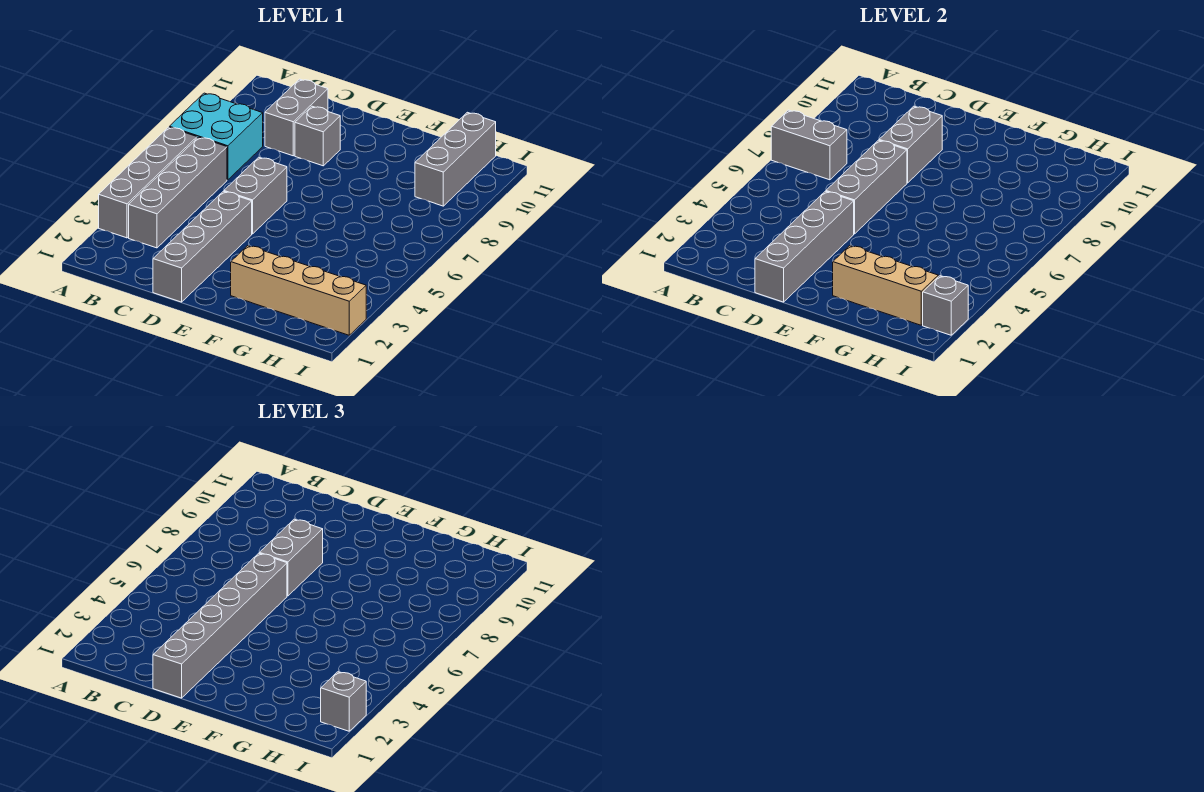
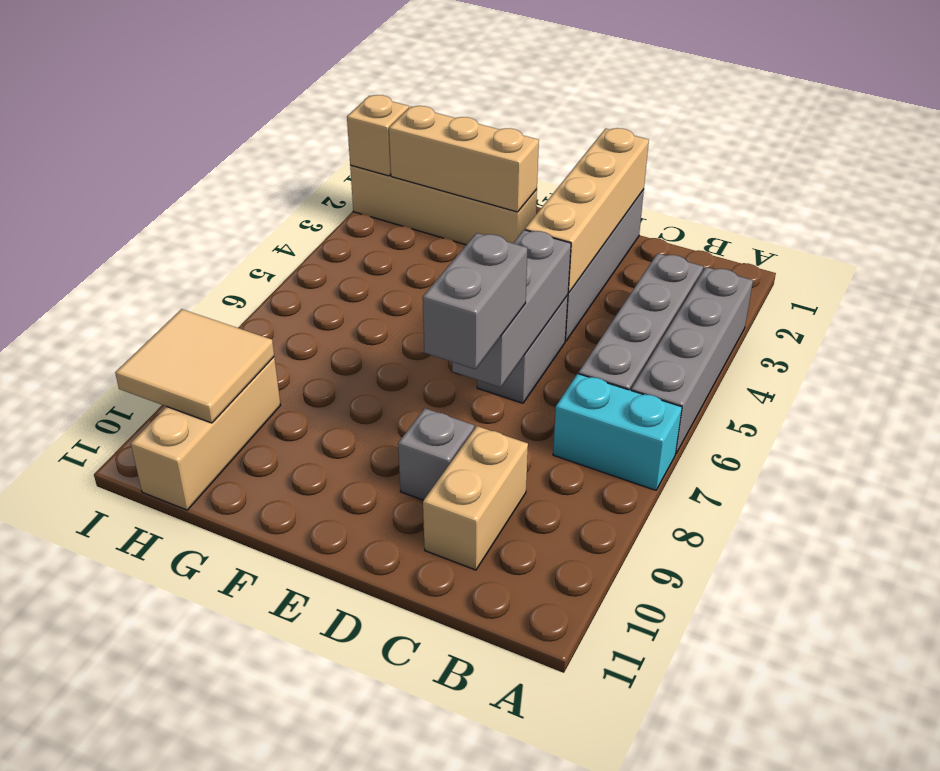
cyan 2x2 brick [169,93,263,180] -> cyan 1x2 brick [553,374,682,490]
grey 1x2 brick [771,110,847,180] -> none
grey 1x2 brick [265,79,328,156] -> tan 1x2 brick [423,426,528,570]
grey 1x4 brick [755,191,854,302] -> tan 1x4 brick [525,128,649,293]
grey 1x6 brick [153,553,287,698] -> none
grey 1x2 brick [879,106,942,183] -> none
grey 1x3 brick [415,112,496,206] -> tan 1x3 brick [131,357,281,510]
none -> tan 2x2 tile [115,309,274,423]
grey 1x1 brick [923,276,968,335] -> tan 1x1 brick [347,95,409,176]
grey 1x1 brick [321,672,366,731] -> none

